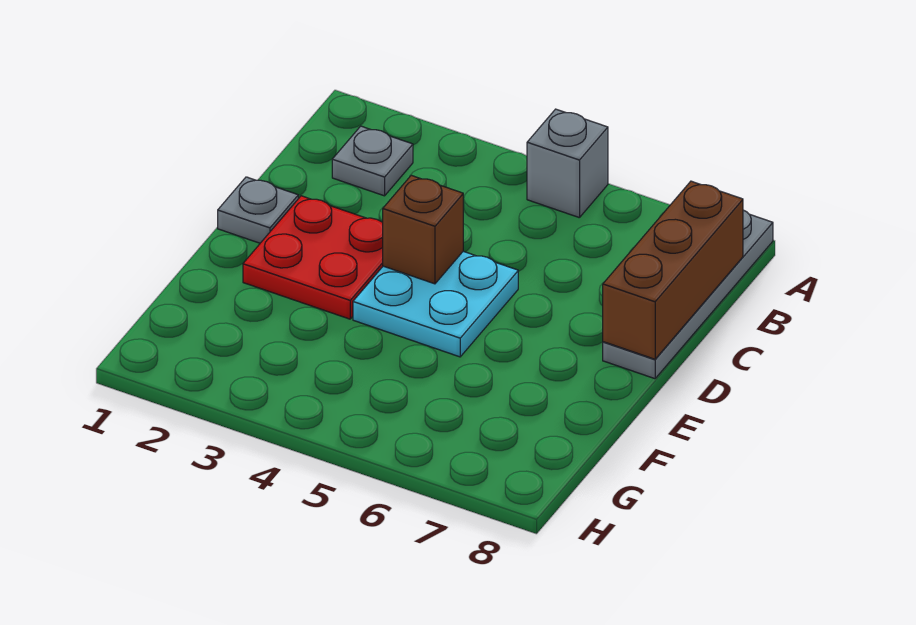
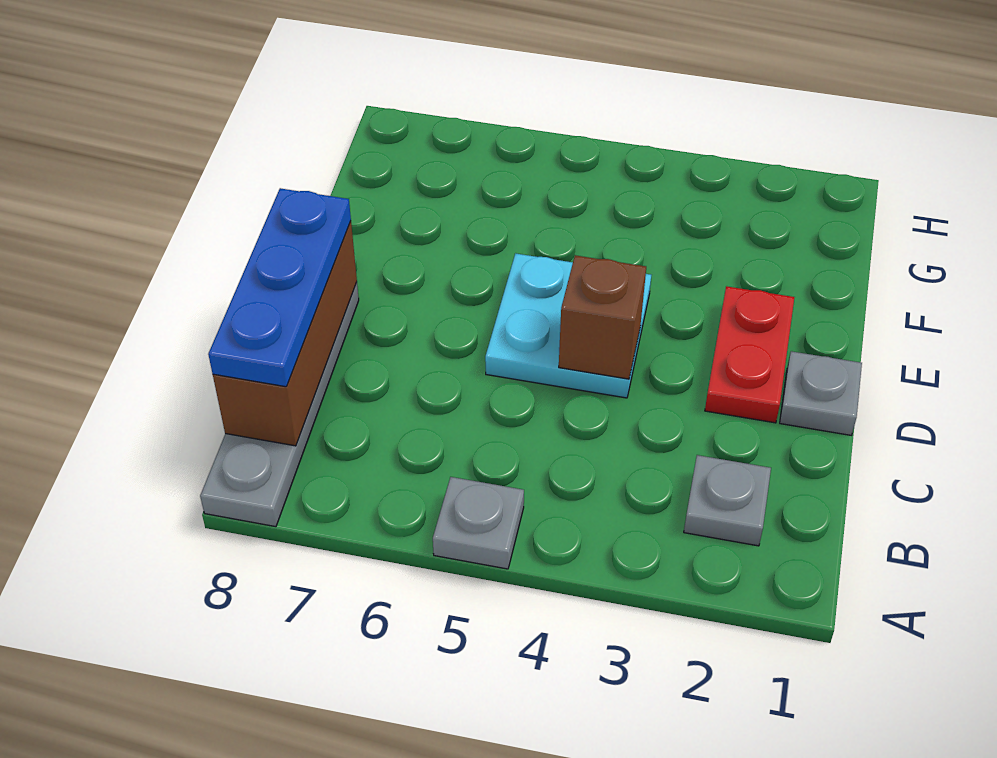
grey 1x1 brick [527,109,608,218] -> grey 1x1 plate [433,477,524,569]
none -> blue 1x3 plate [208,188,351,387]
red 2x2 plate [243,196,383,319] -> red 1x2 plate [705,286,794,423]

